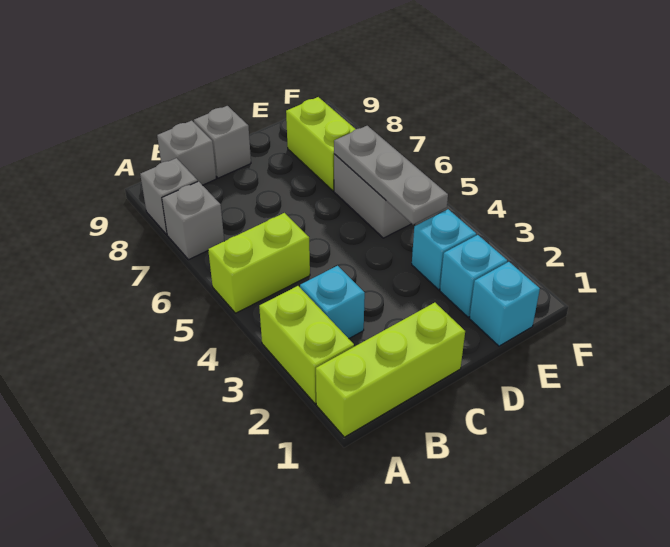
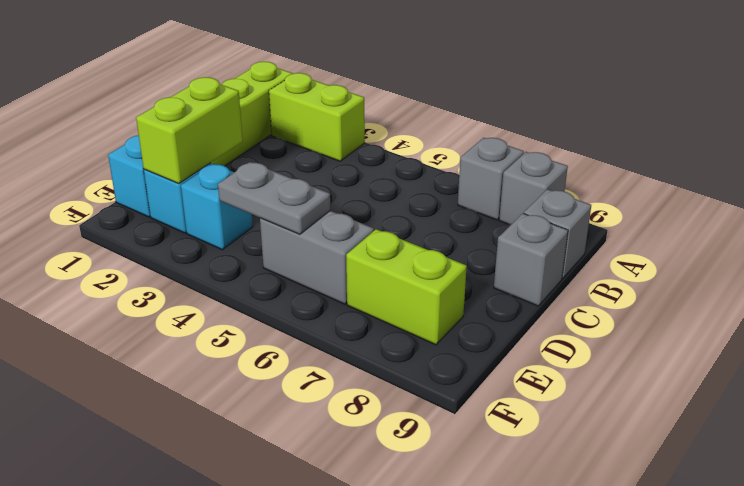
lime 1x2 brick [208,213,310,313] -> lime 1x2 brick moved to [136,77,243,183]
cyan 1x1 brick [300,266,365,339] -> none
grey 1x3 plate [334,126,448,224] -> grey 1x2 plate [218,162,330,234]

